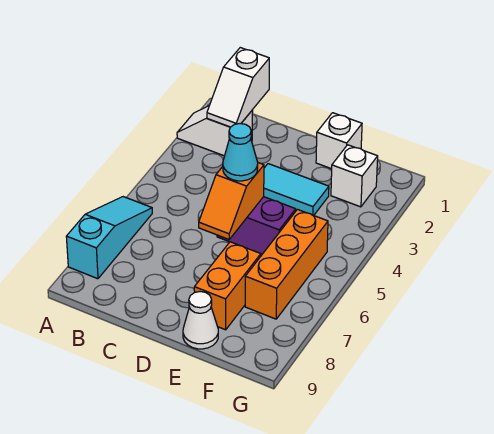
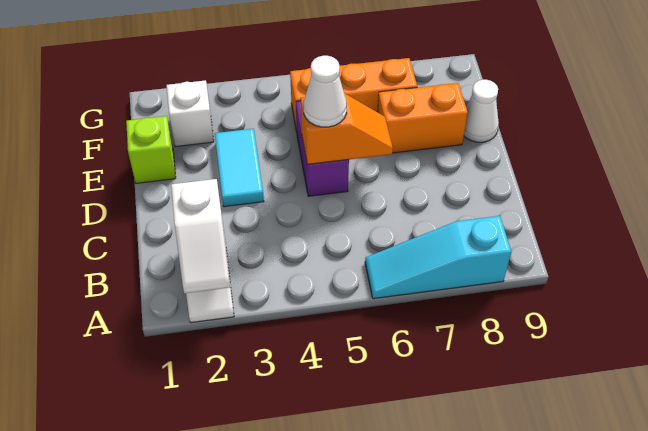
white 1x2 slope [207,48,269,127] -> white 1x2 slope turned to [171,179,230,293]
cyan 1x1 cone [223,124,258,181] -> white 1x1 cone [304,56,347,127]
white 1x1 brick [316,113,362,169] -> lime 1x1 brick [126,116,176,183]

